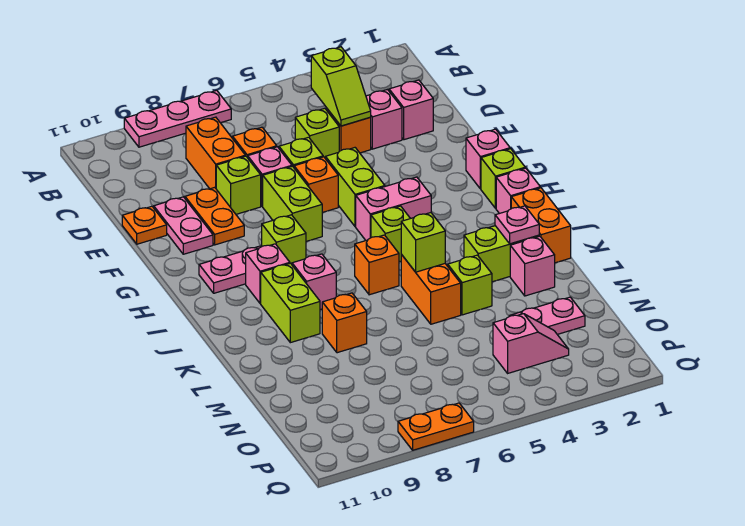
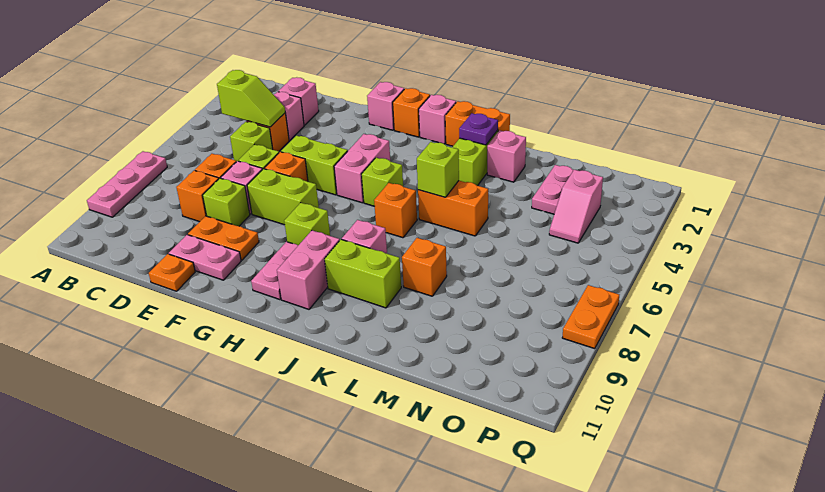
orange 1x2 brick [186,117,245,189] -> orange 1x1 brick [176,170,219,222]
lime 1x1 brick [481,149,525,208] -> orange 1x1 brick [393,88,430,137]
pink 1x1 brick [246,244,290,304] -> pink 1x2 brick [277,230,340,309]
pink 1x1 plate [495,206,539,244] -> purple 1x1 plate [459,113,498,145]
lime 1x1 brick [448,255,492,315] -> none
pink 1x2 slope [493,314,569,373] -> pink 1x2 slope turned to [549,170,603,243]

